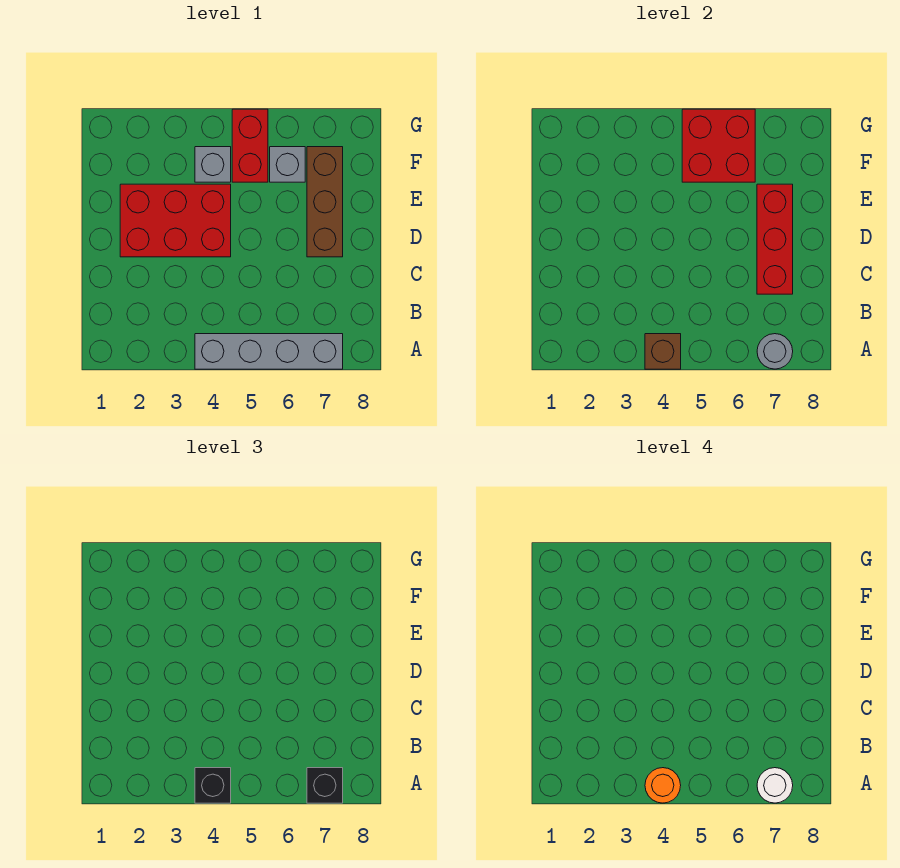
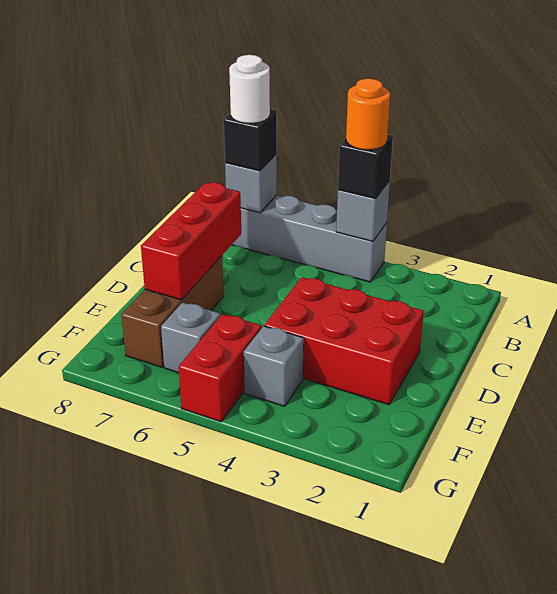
brown 1x1 brick [645,334,681,369] -> grey 1x1 brick [336,181,390,241]
grey 1x1 round brick [757,334,793,369] -> grey 1x1 brick [225,154,277,213]
red 2x2 brick [682,109,755,182] -> none

